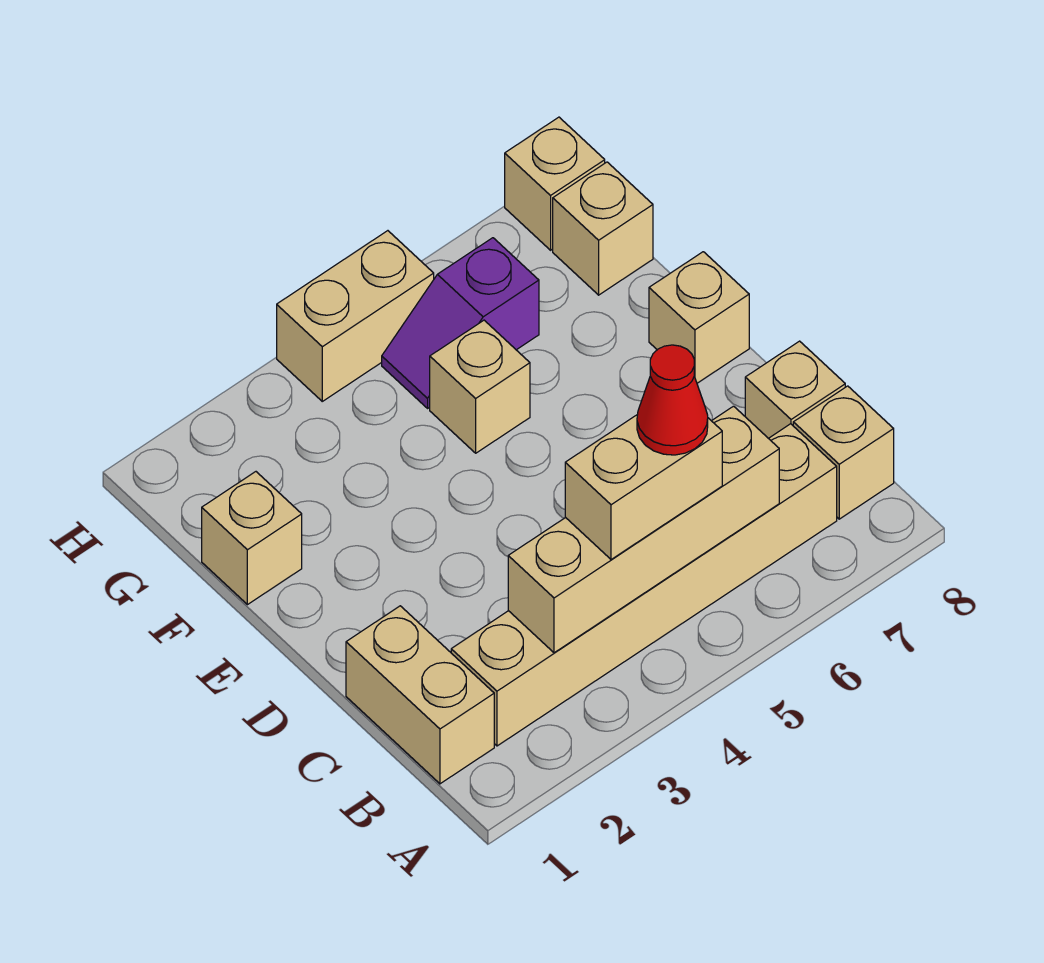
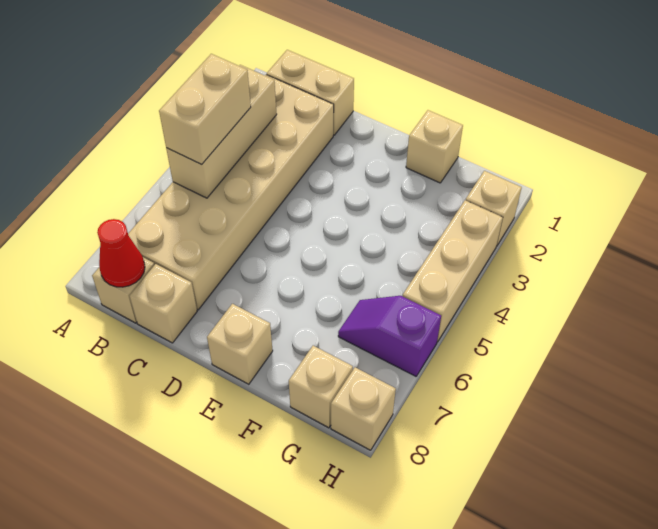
tan 1x6 brick [451,424,837,746] -> tan 2x6 brick [128,75,334,310]
tan 1x4 brick [508,406,779,653] -> tan 1x3 brick [166,65,277,198]
red 1x1 cone [637,345,708,455] -> red 1x1 cone moved to [97,219,145,287]
tan 1x1 brick [430,320,530,453] -> tan 1x1 brick moved to [466,171,522,245]
purple 1x2 slope [382,238,539,408] -> purple 1x2 slope turned to [338,296,441,376]
tan 1x2 brick [277,231,434,401] -> tan 1x3 brick [403,200,503,342]

